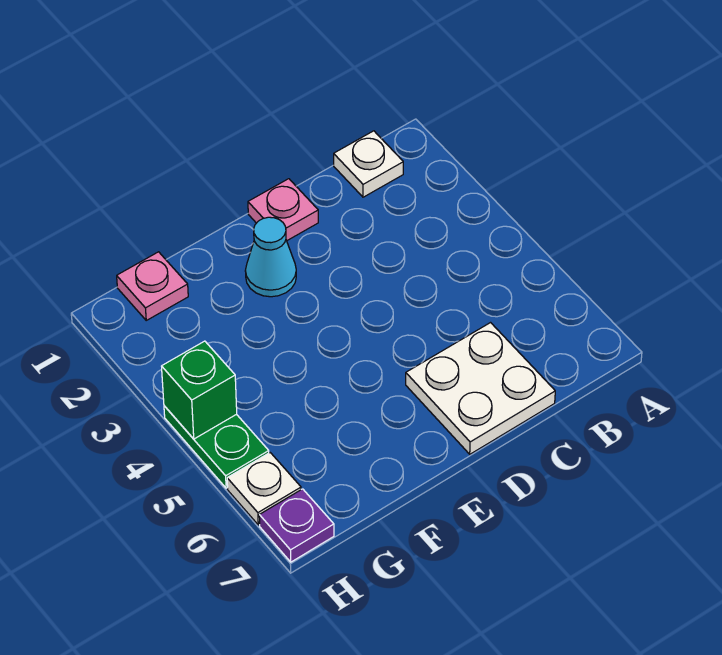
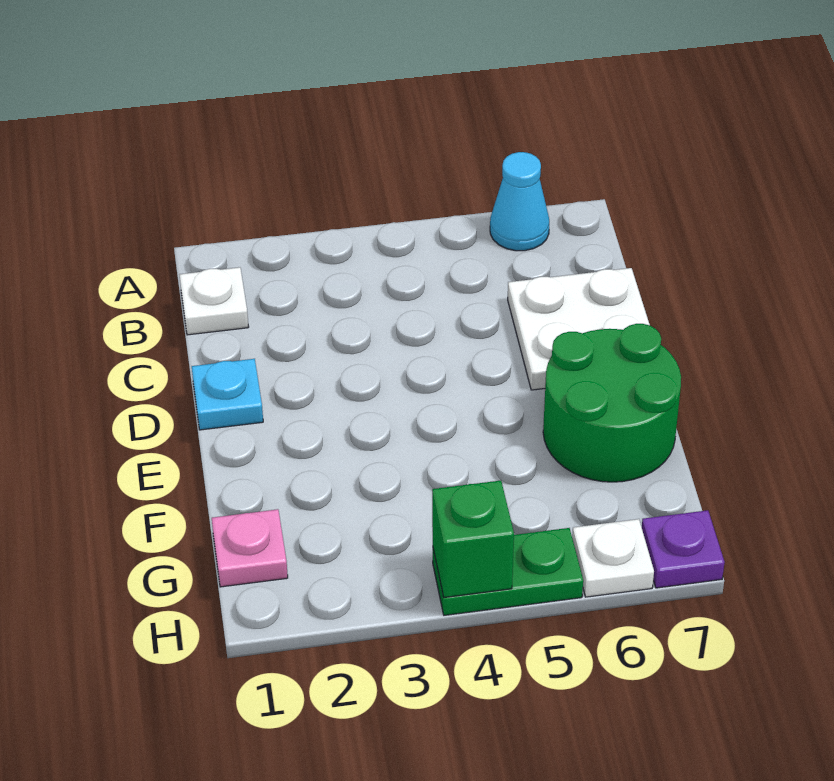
pink 1x1 plate [248,179,318,241] -> cyan 1x1 plate [192,359,263,430]
cyan 1x1 cone [245,217,296,297] -> cyan 1x1 cone moved to [490,152,549,251]
none -> green 2x2 round brick [543,324,681,482]

